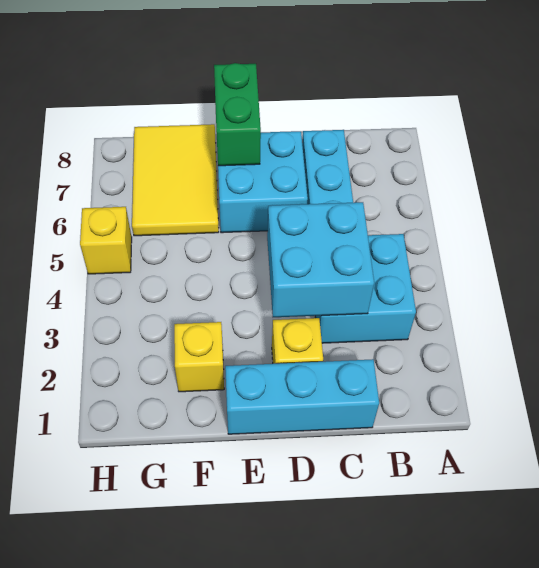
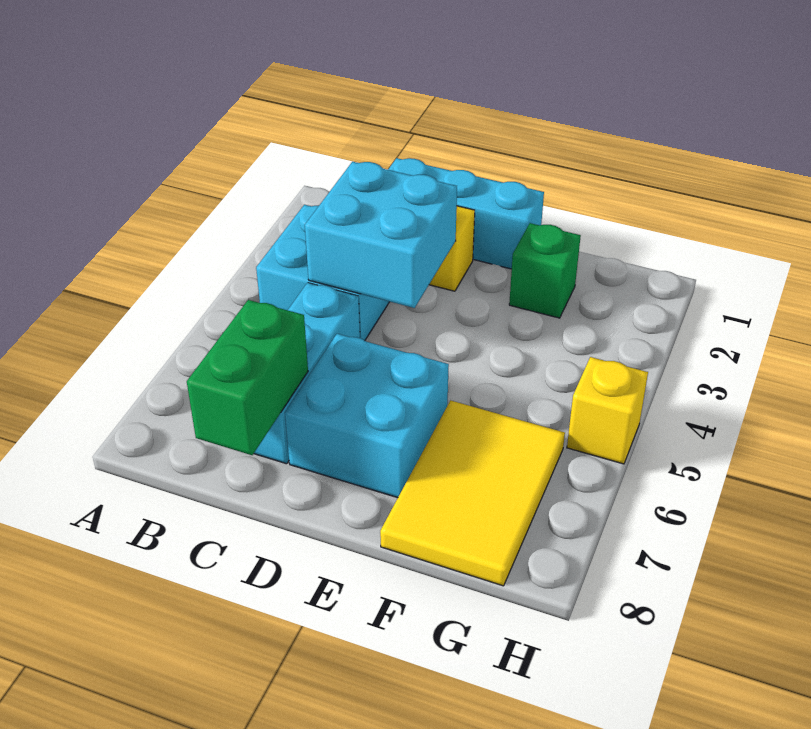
green 1x2 brick [214,63,261,166] -> green 1x2 brick moved to [187,300,308,455]
yellow 1x1 brick [174,322,224,392] -> green 1x1 brick [509,223,581,318]

